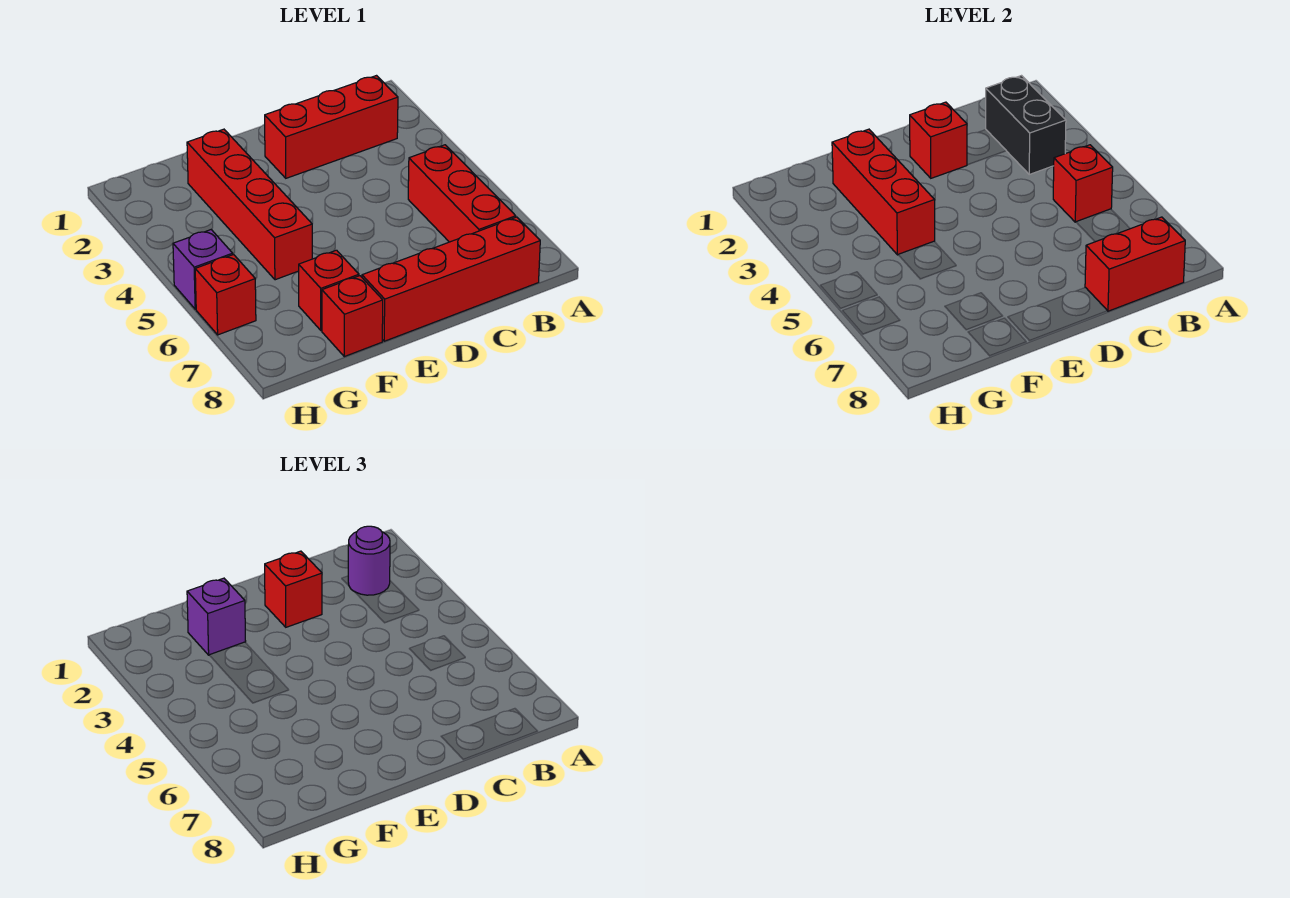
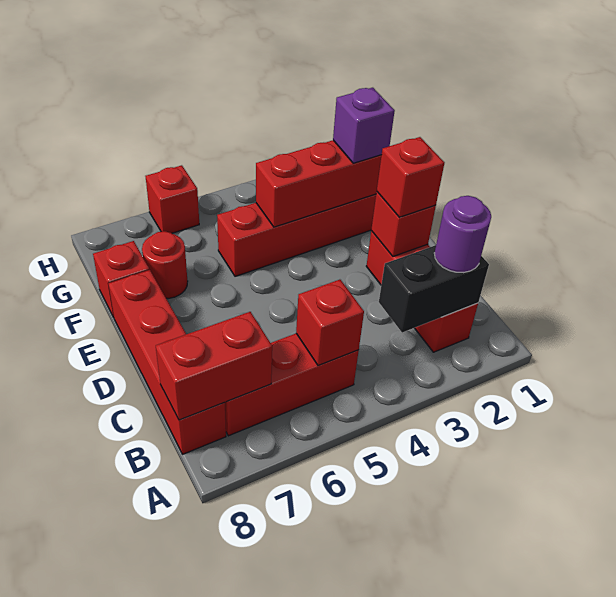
red 1x2 brick [1085,217,1185,311] -> red 1x2 brick turned to [156,312,272,420]
red 1x1 brick [299,250,359,330] -> red 1x1 round brick [142,231,188,299]
purple 1x1 brick [173,230,233,309] -> none

